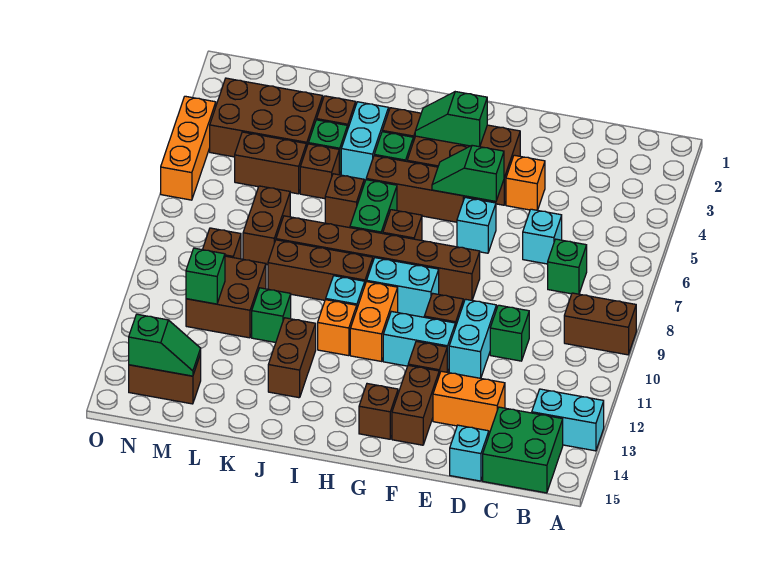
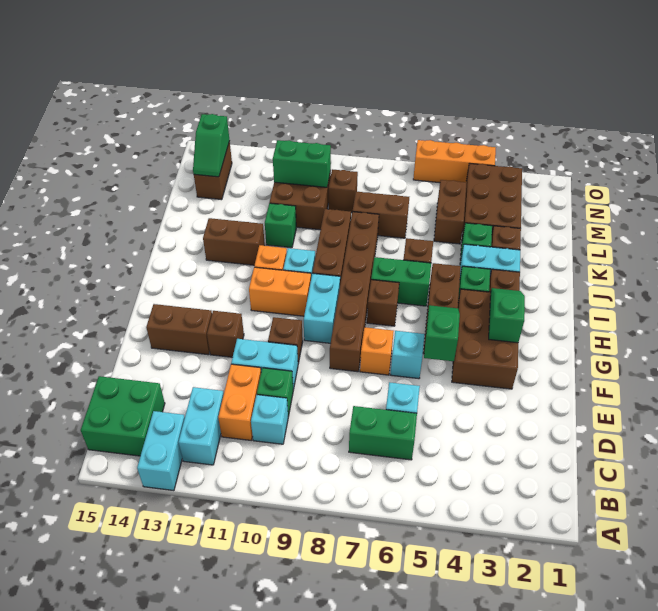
brown 1x2 brick [564,293,636,355] -> none
green 1x1 brick [548,239,587,294] -> green 1x2 brick [349,406,417,460]
orange 1x2 brick [433,371,505,432] -> orange 1x2 brick moved to [218,364,261,440]
cyan 1x1 brick [450,425,489,481] -> cyan 1x1 brick moved to [251,395,288,444]
orange 1x1 brick [506,155,545,210] -> orange 1x1 brick moved to [360,327,394,375]
cyan 1x2 brick [383,311,455,372] -> cyan 1x2 brick moved to [179,387,224,465]
brown 1x1 brick [359,384,398,439] -> none
brown 1x1 brick [300,144,339,199] -> none
green 1x1 brick [186,248,225,304] -> green 1x2 brick [273,140,331,187]

